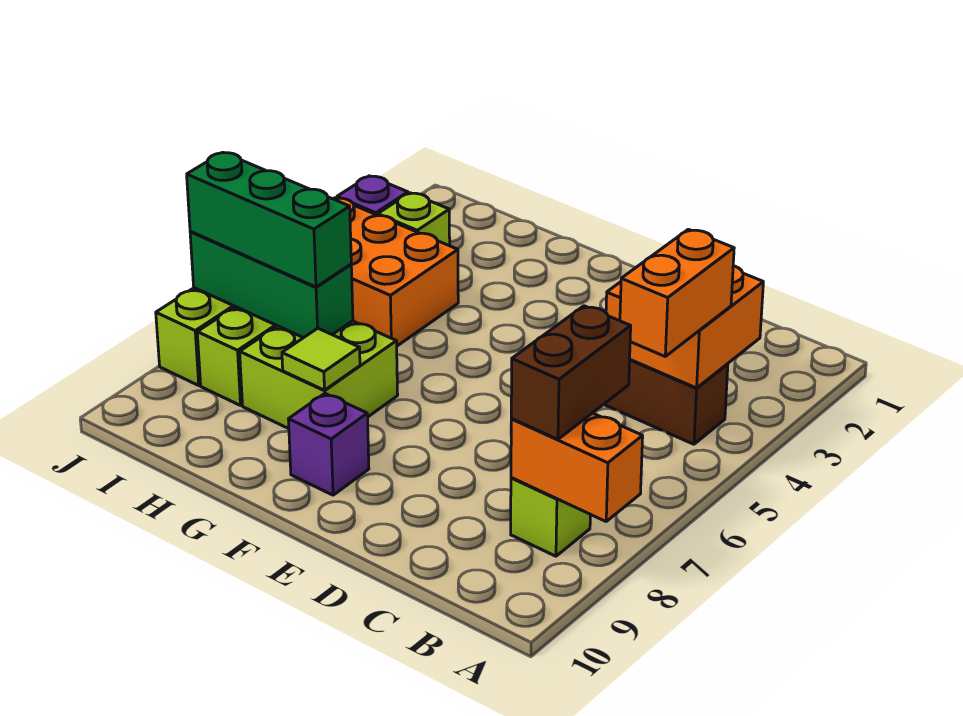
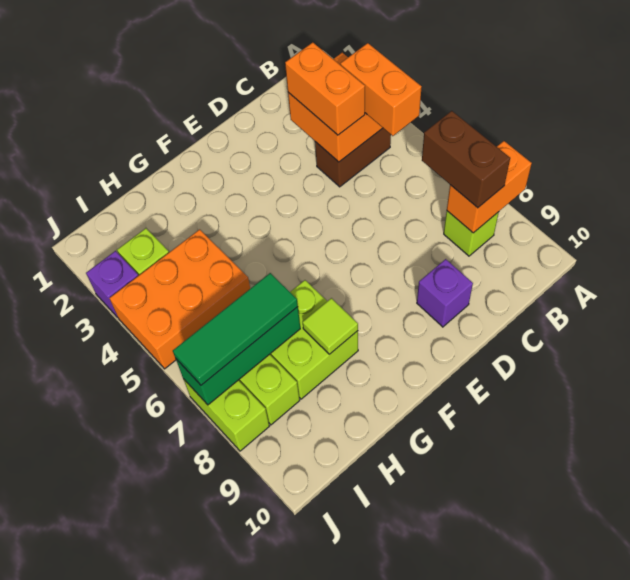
none -> orange 1x2 brick [285,42,365,135]
purple 1x1 brick [288,393,369,495] -> purple 1x1 brick moved to [417,259,473,327]
green 1x3 brick [187,153,351,287] -> green 1x3 tile [173,273,298,385]

